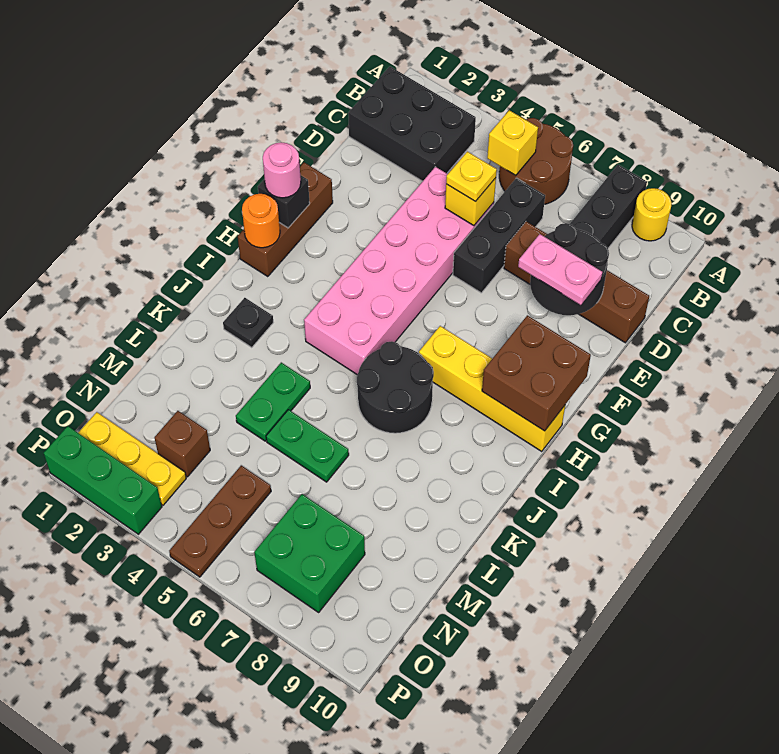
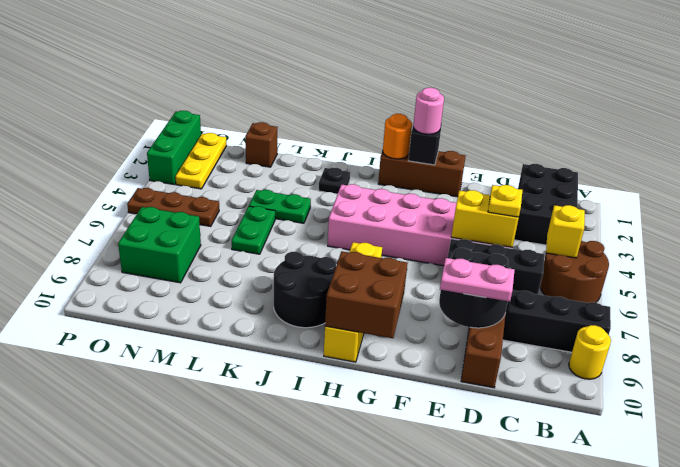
yellow 1x1 brick [445,178,496,226] -> yellow 1x2 brick [451,190,519,248]
pink 1x2 plate [518,234,602,305] -> pink 1x2 plate turned to [440,258,515,302]
black 2x2 round brick [357,341,434,433] -> black 2x2 round brick moved to [274,252,336,328]
brown 1x1 brick [155,411,210,477] -> brown 1x1 brick moved to [245,122,278,167]

